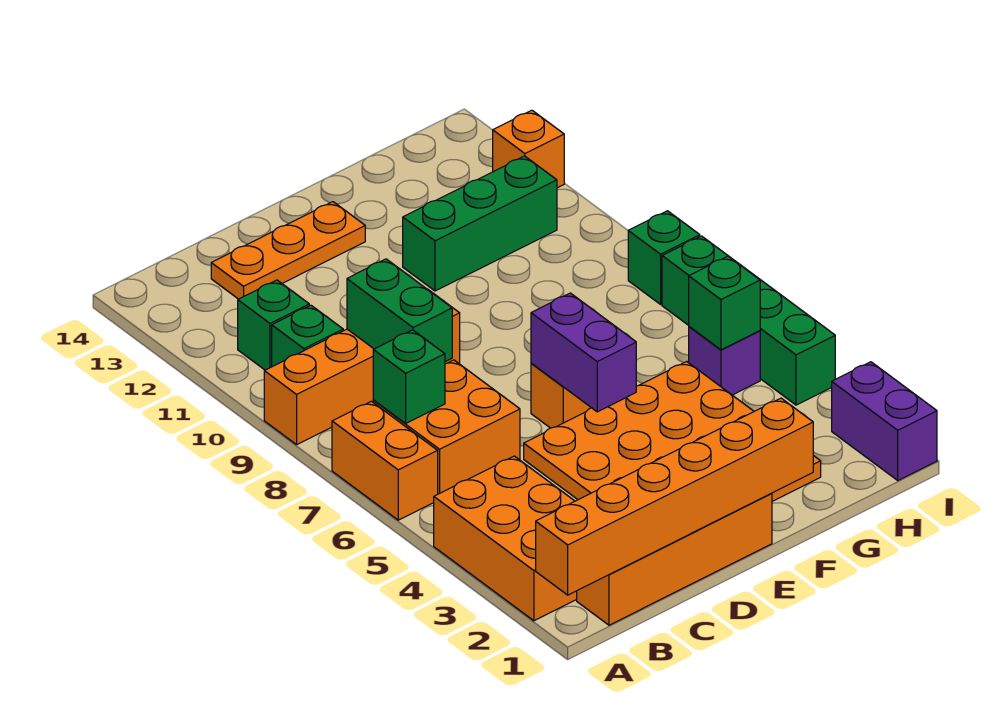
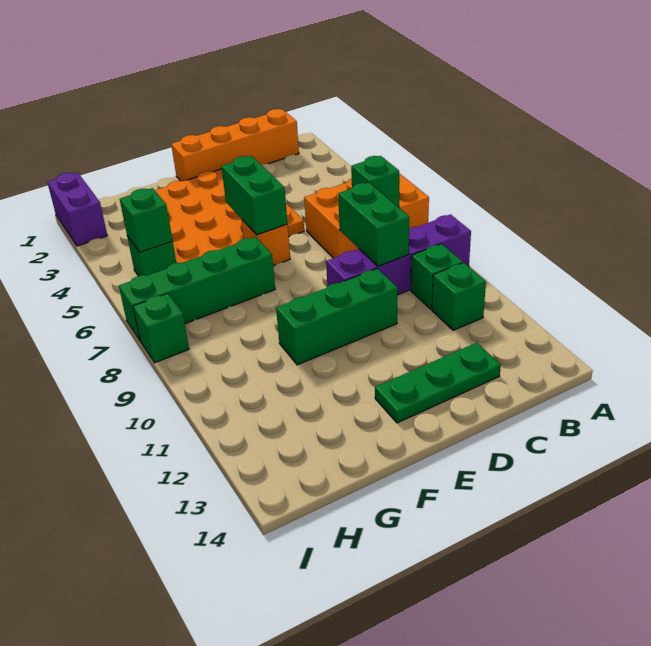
orange 1x6 brick [536,398,813,595] -> none
orange 2x3 brick [434,456,577,621] -> none
orange 1x4 brick [264,289,460,445] -> purple 1x4 brick [326,215,471,295]
orange 1x3 plate [211,202,365,299] -> green 1x3 plate [375,343,501,423]
purple 1x2 brick [531,293,636,412] -> green 1x2 brick [221,156,288,235]
green 1x3 brick [403,156,557,291] -> green 1x3 brick moved to [276,269,397,365]
purple 1x1 brick [689,327,760,395] -> green 1x1 brick [127,236,176,276]
green 1x4 brick [662,236,835,405] -> green 1x4 brick turned to [119,237,275,340]
orange 1x1 brick [493,110,564,188] -> none

